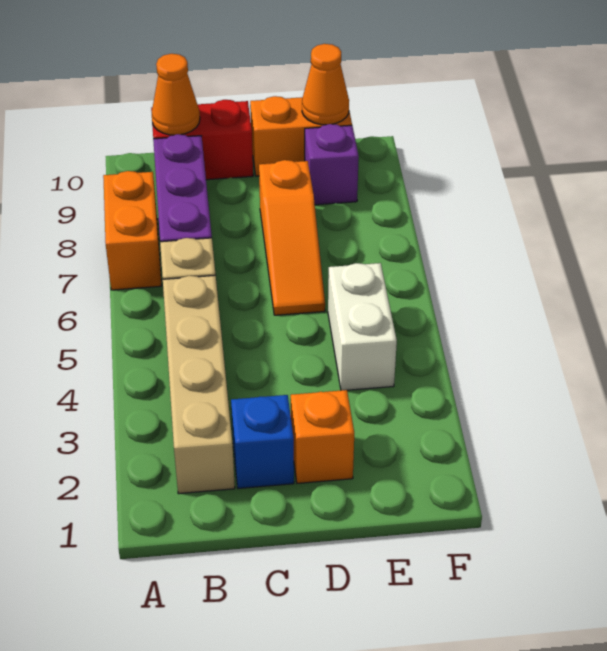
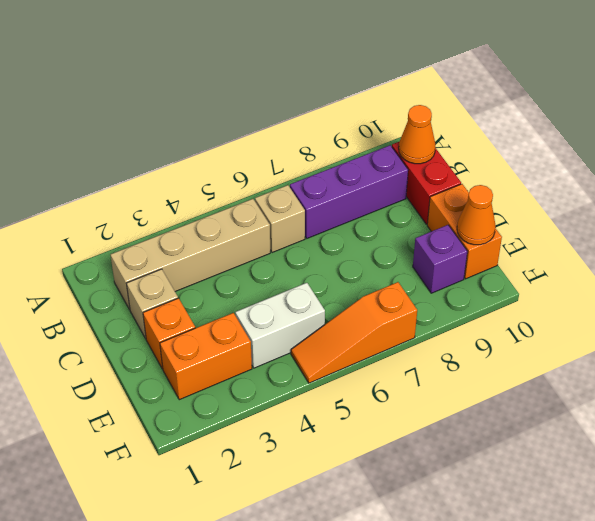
orange 1x2 brick [103,171,162,290] -> orange 1x2 brick moved to [160,313,252,400]
blue 1x1 brick [231,395,294,488] -> tan 1x1 brick [127,269,178,339]
orange 1x3 slope [259,160,325,315] -> orange 1x3 slope moved to [291,282,417,383]

